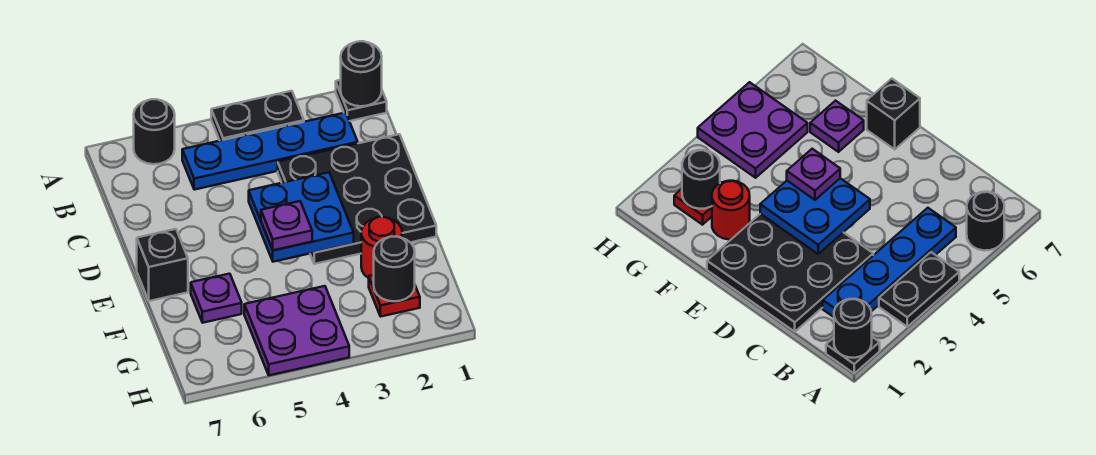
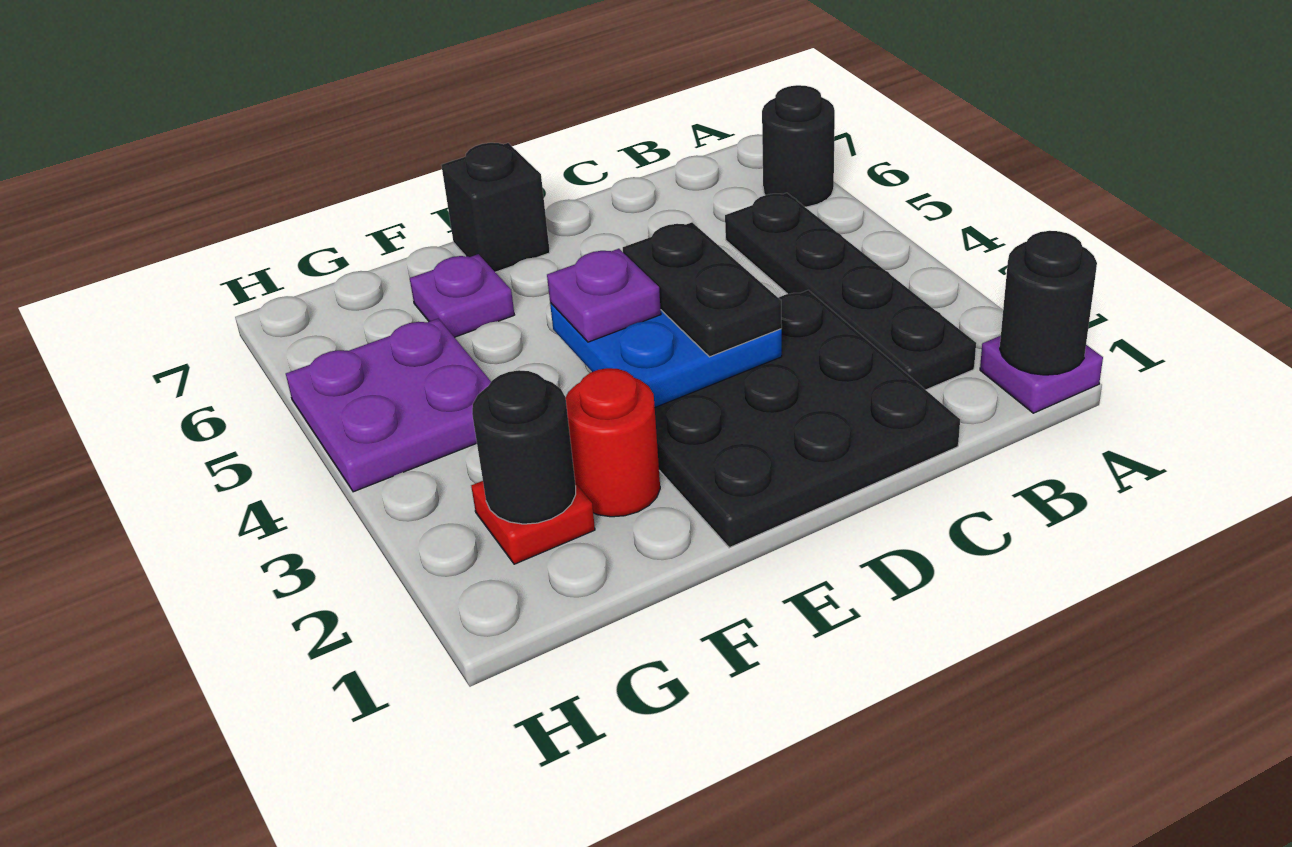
black 1x1 plate [336,80,387,121] -> purple 1x1 plate [980,336,1103,413]
black 1x2 plate [211,91,304,141] -> black 1x2 plate moved to [623,222,782,357]
blue 1x4 plate [182,113,358,190] -> black 1x4 plate [725,193,976,390]

